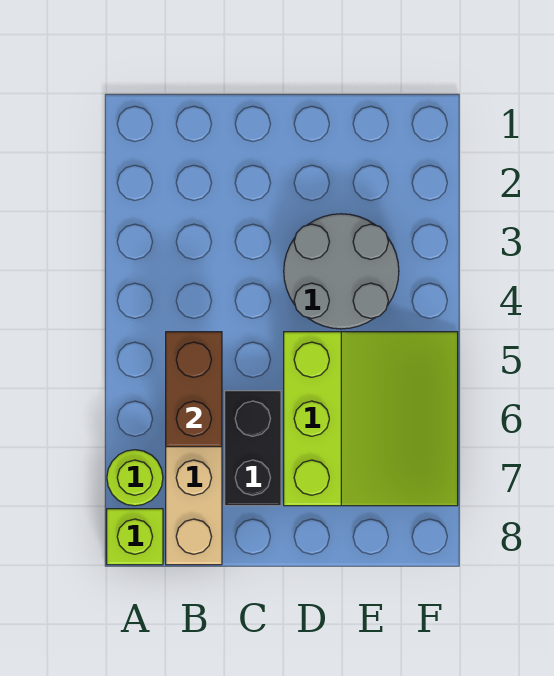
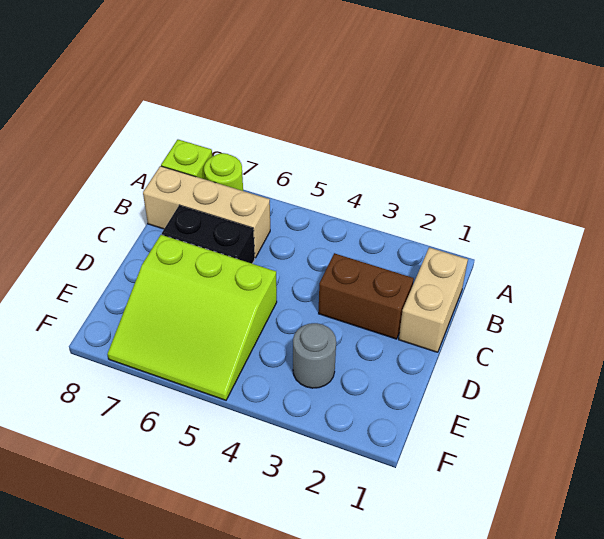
none -> tan 1x2 brick [399,247,468,352]
brown 1x2 brick [166,332,222,447] -> brown 1x2 brick moved to [319,253,414,339]
grey 2x2 round brick [284,214,399,329] -> grey 1x1 round brick [293,323,336,388]

